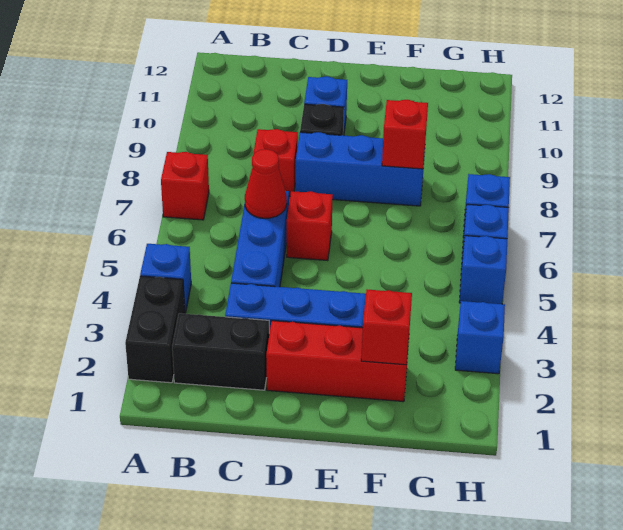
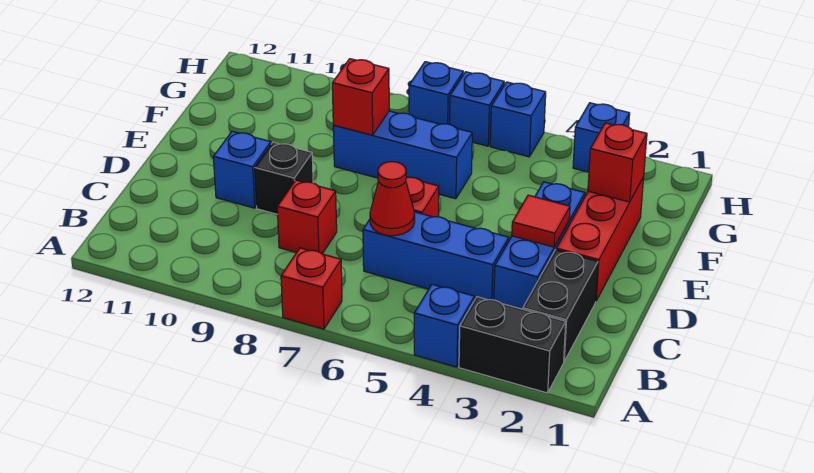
none -> red 1x1 tile [512,195,570,247]
blue 1x3 brick [296,132,425,206] -> blue 1x3 brick turned to [333,111,472,199]

